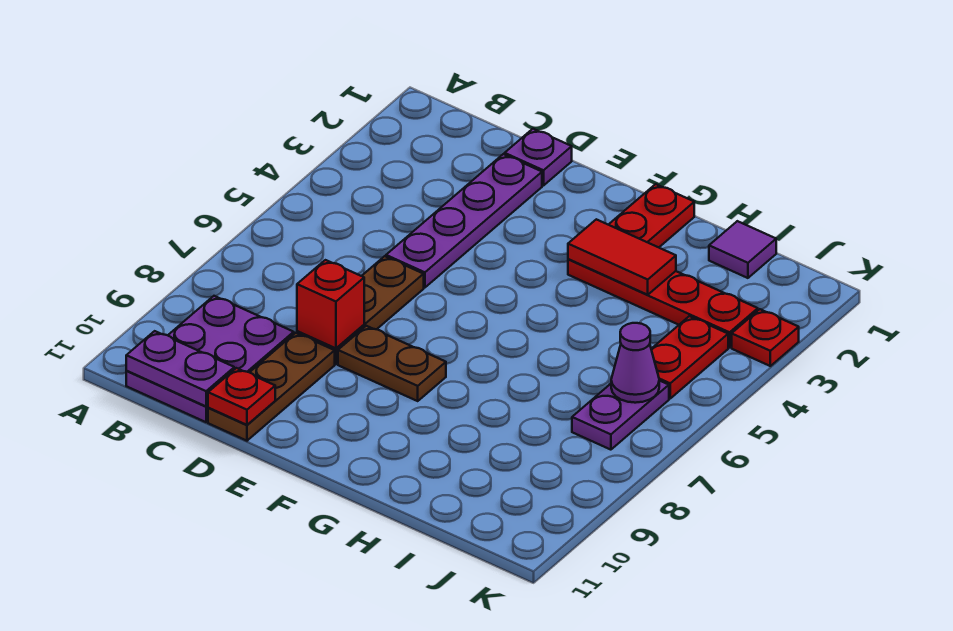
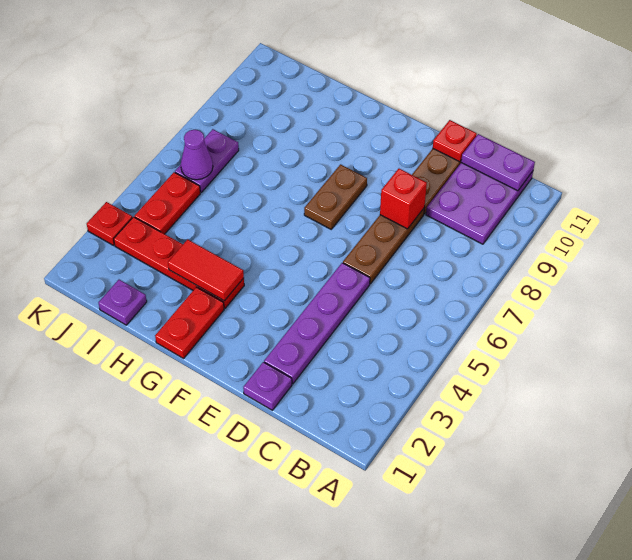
brown 1x2 plate [338,326,446,401] -> brown 1x2 plate turned to [304,164,367,229]
purple 1x1 tile [709,221,776,278] -> purple 1x1 plate [99,280,147,325]

